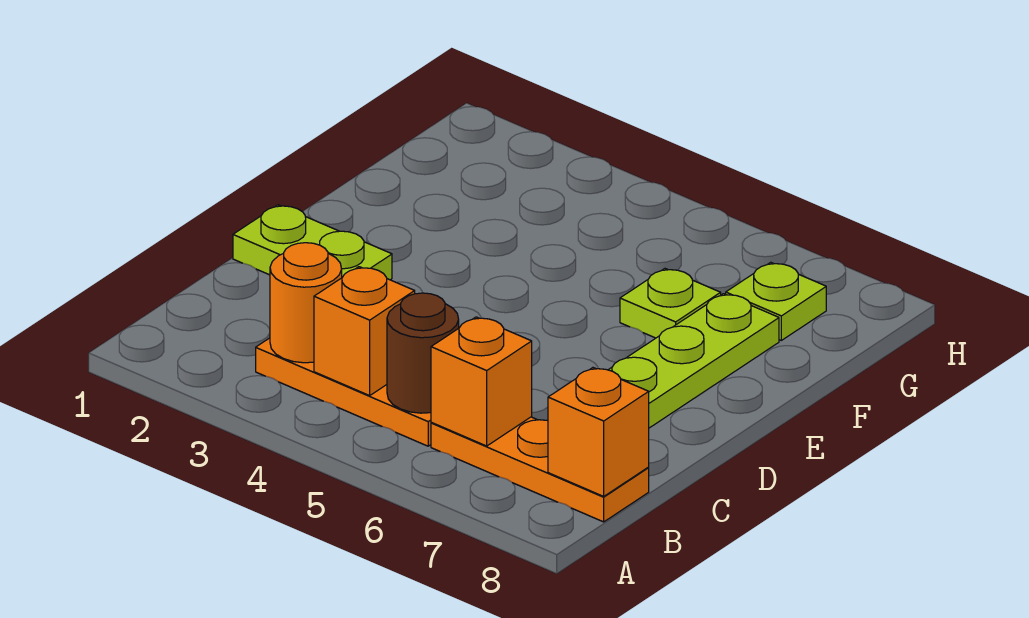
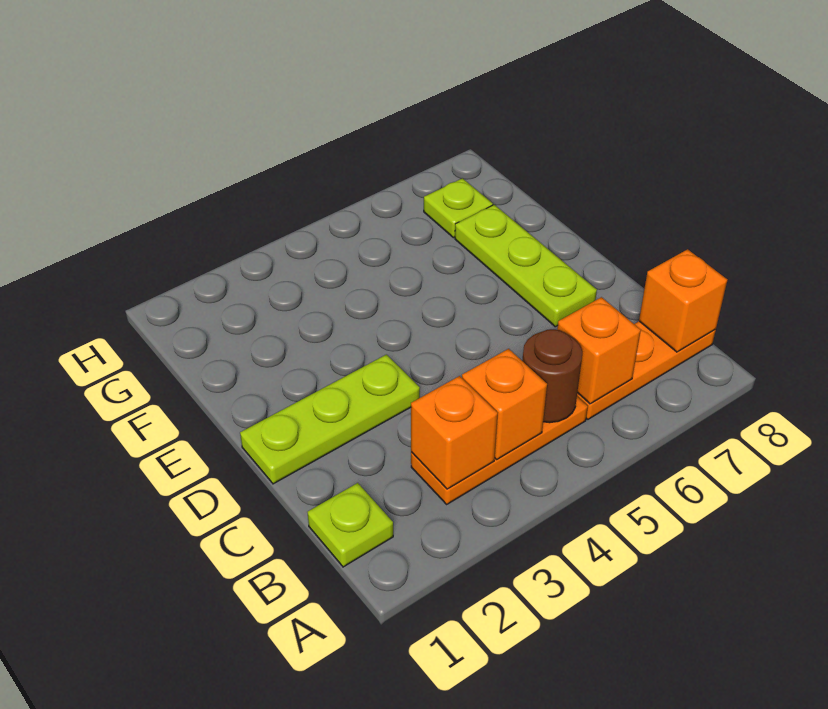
orange 1x1 round brick [270,243,342,363] -> orange 1x1 brick [411,376,498,489]
lime 1x2 plate [233,205,392,280] -> lime 1x3 plate [240,355,420,484]
lime 1x1 plate [620,269,721,338] -> lime 1x1 plate moved to [307,483,393,567]

